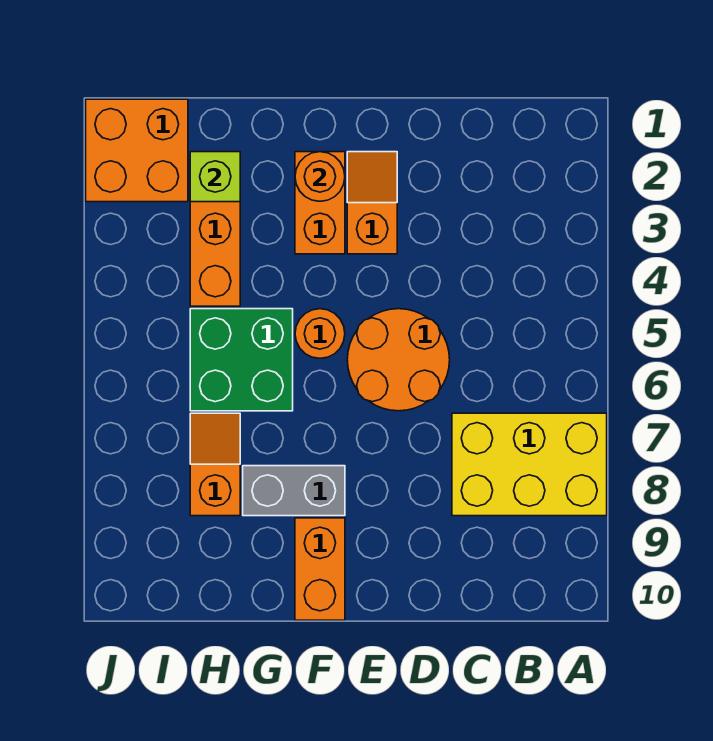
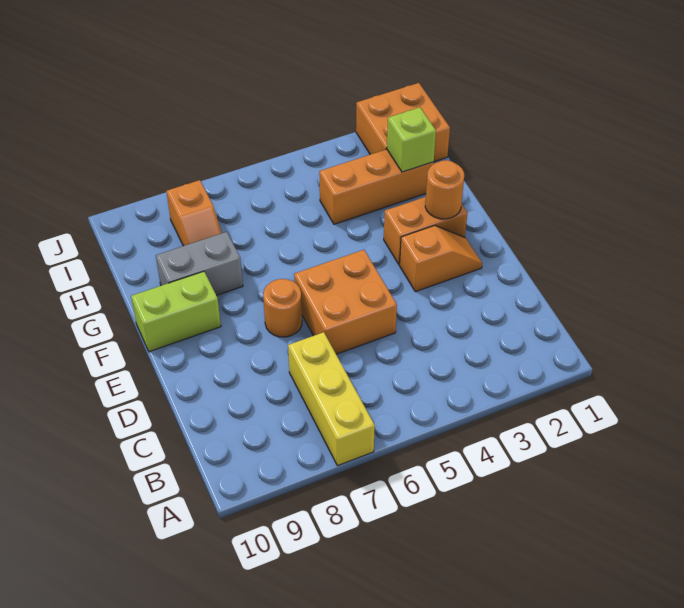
yellow 2x3 brick [452,413,607,516] -> yellow 1x3 brick [288,332,375,466]
orange 2x2 round brick [347,309,450,411] -> orange 2x2 brick [294,250,397,354]
orange 1x1 round brick [295,309,345,358] -> orange 1x1 round brick moved to [263,279,302,337]
grey 1x2 brick [243,466,345,516] -> grey 1x2 brick turned to [156,232,243,295]
orange 1x2 brick [295,518,345,620] -> lime 1x2 brick [131,271,221,352]
green 2x2 brick [190,309,293,411] -> none
orange 1x2 slope [190,413,240,516] -> orange 1x2 slope turned to [166,180,222,246]

